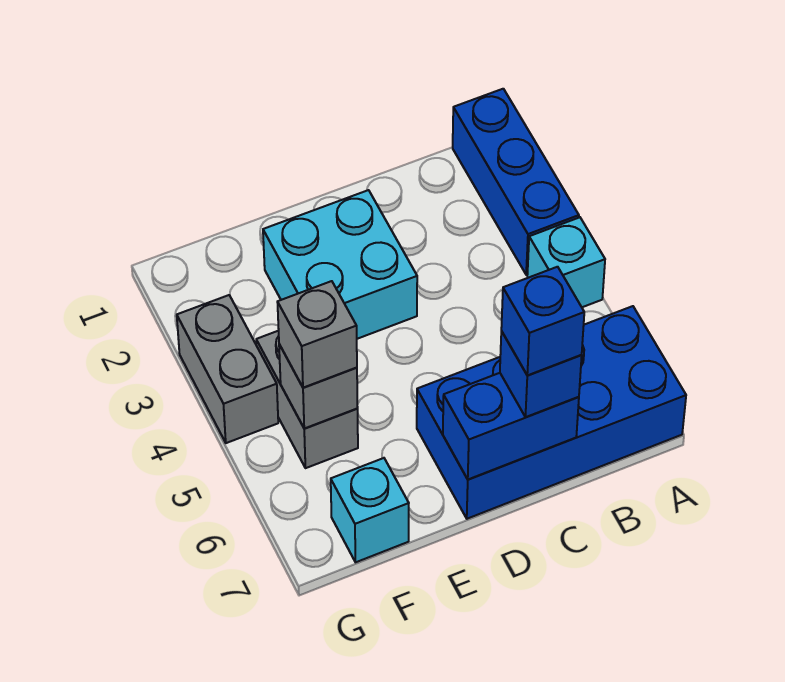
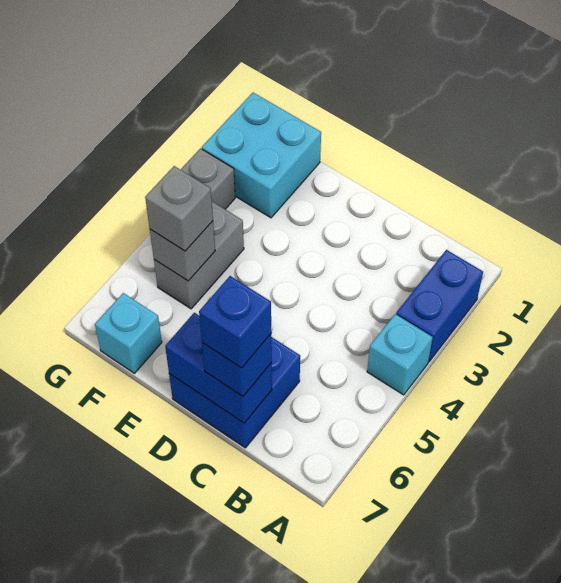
blue 1x3 brick [453,89,579,275] -> blue 1x2 brick [396,250,483,361]
blue 2x4 brick [417,306,686,519] -> blue 2x2 brick [169,337,300,448]
cyan 2x2 brick [263,190,417,339] -> cyan 2x2 brick moved to [202,93,321,218]

